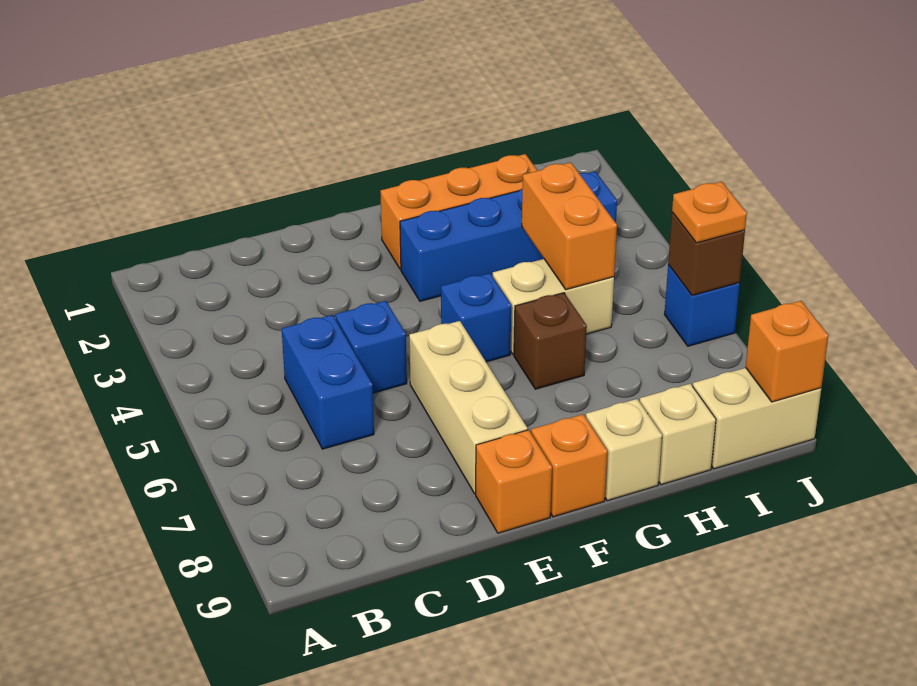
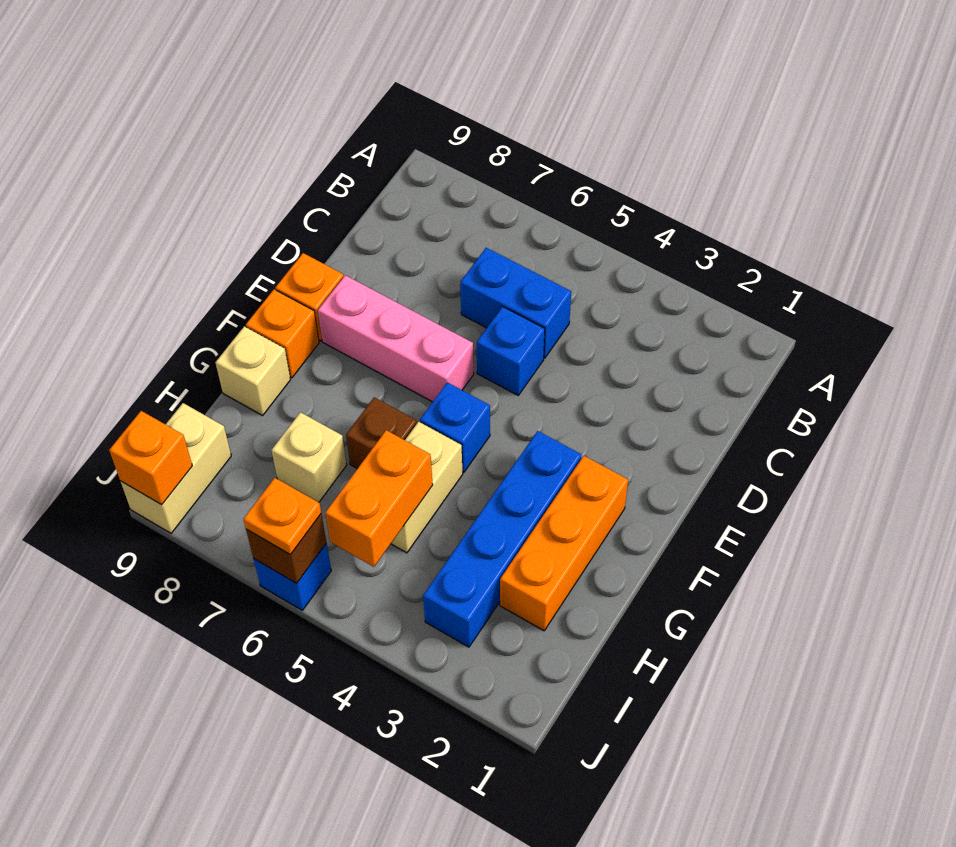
tan 1x3 brick [409,321,528,494] -> pink 1x3 brick [318,275,474,402]
orange 1x2 brick [522,162,617,290] -> orange 1x2 brick turned to [325,430,433,567]
tan 1x1 brick [640,384,716,485] -> tan 1x1 brick moved to [271,412,347,502]

